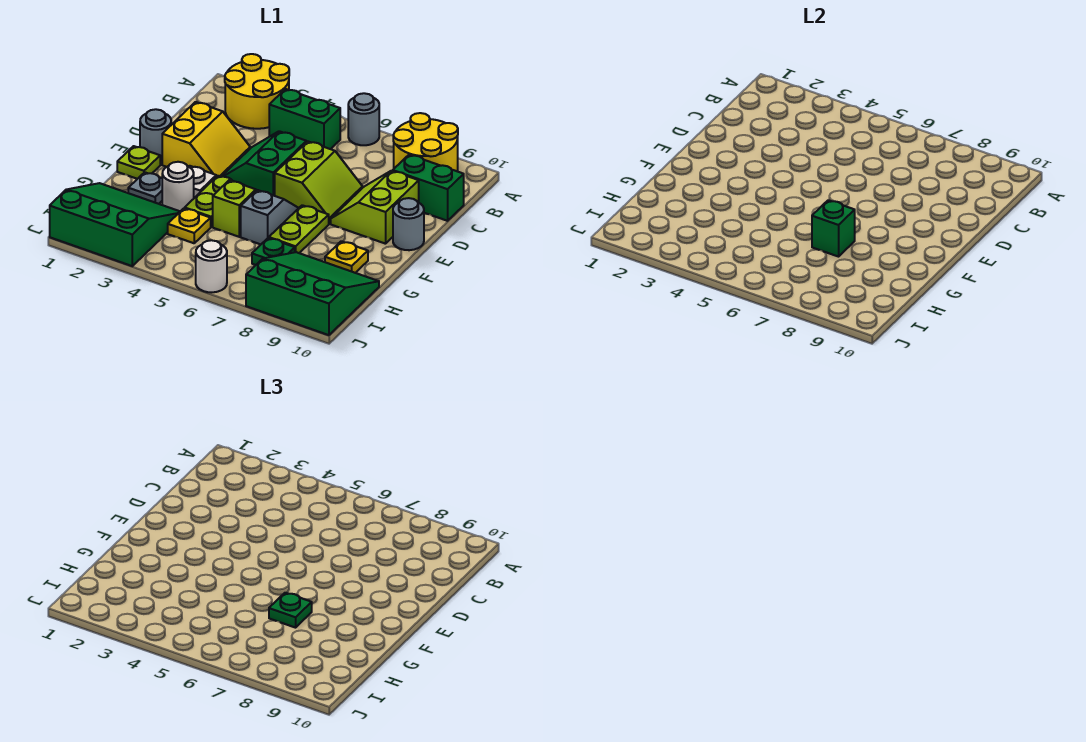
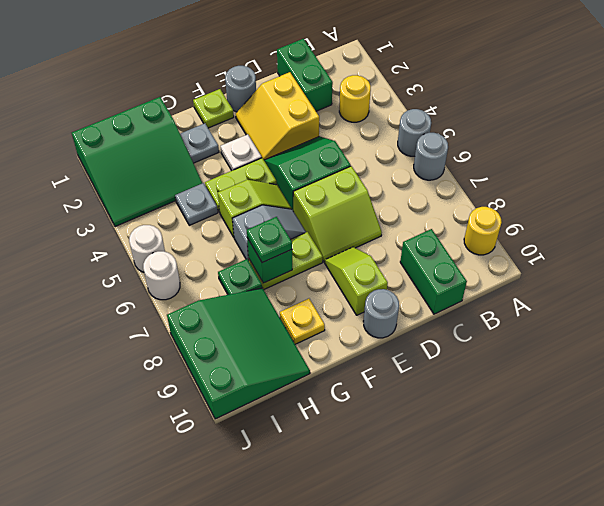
yellow 2x2 round brick [225,54,289,129] -> yellow 1x1 round brick [339,75,371,122]
none -> grey 1x1 round brick [398,109,431,156]
yellow 2x2 round brick [393,113,458,171] -> yellow 1x1 round brick [464,207,502,255]
green 1x2 brick [269,89,340,149] -> green 1x2 brick moved to [277,39,333,111]
yellow 2x2 slope [162,102,250,177] -> yellow 2x2 slope turned to [236,72,319,160]
lime 2x2 slope [331,171,419,244] -> lime 1x2 slope [325,247,388,315]
white 1x1 round brick [162,162,194,211] -> white 1x1 round brick moved to [129,225,165,272]
green 3x3 slope [50,183,180,266] -> green 3x3 slope turned to [72,97,202,227]
yellow 1x1 plate [168,208,211,243] -> grey 1x1 plate [175,183,218,225]

